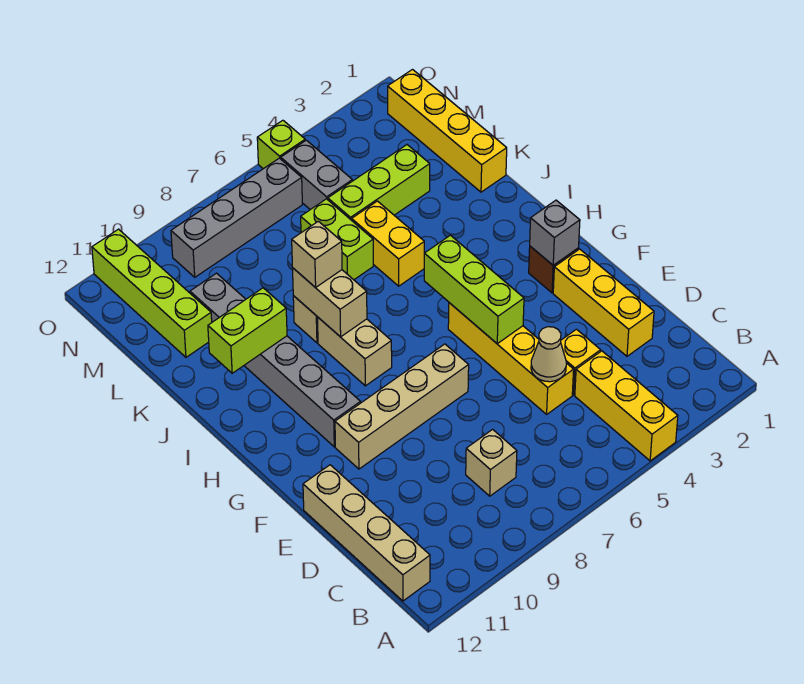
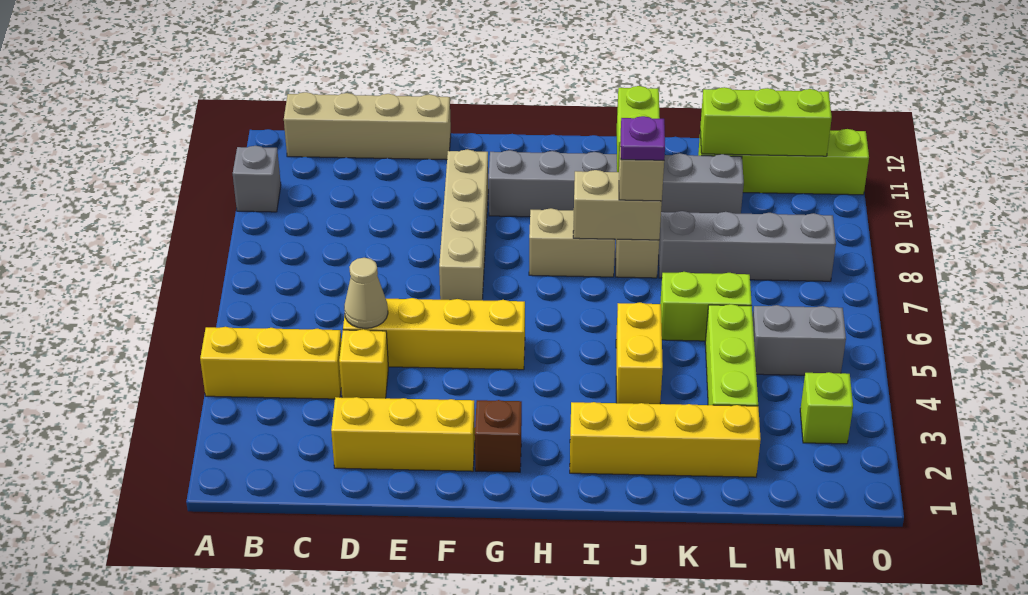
tan 1x1 brick [466,429,517,496] -> none
lime 1x3 brick [424,235,524,344] -> lime 1x3 brick moved to [700,87,832,156]
grey 1x1 brick [530,200,580,265] -> grey 1x1 brick moved to [233,146,281,212]
yellow 1x2 brick [352,201,424,286] -> yellow 1x2 brick turned to [616,302,663,404]
none -> purple 1x1 plate [621,116,665,160]
yellow 1x4 brick [388,70,507,192] -> yellow 1x4 brick moved to [570,402,761,477]
grey 1x4 brick [171,158,302,277] -> grey 1x4 brick turned to [659,211,836,281]
lime 1x1 brick [257,120,305,169] -> lime 1x1 brick moved to [800,372,853,444]

